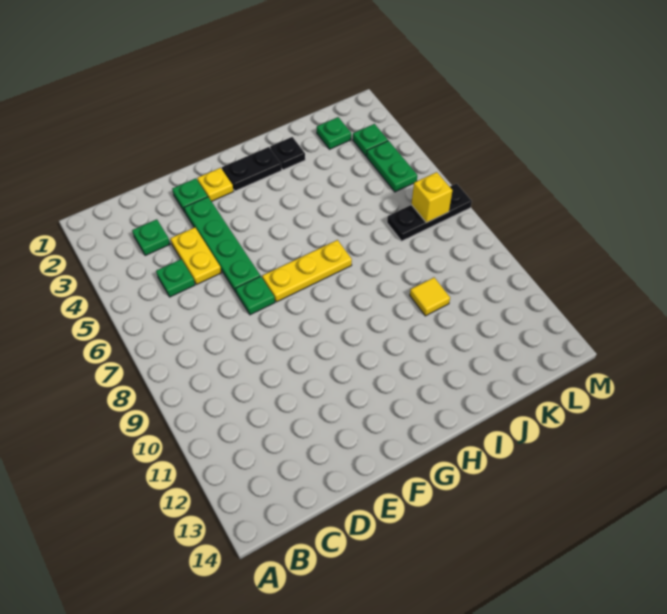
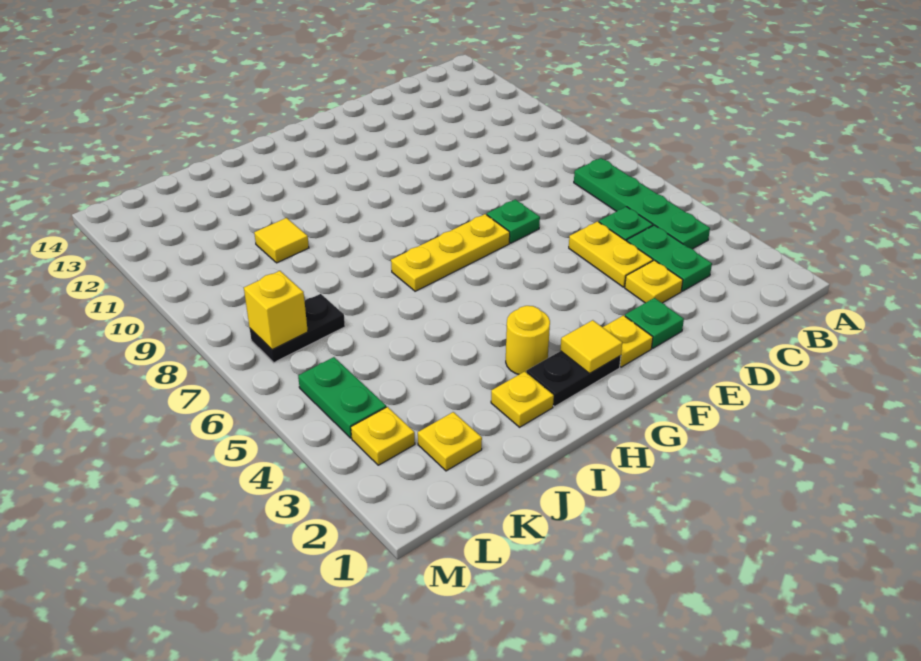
green 1x1 plate [132,219,170,256] -> green 1x2 plate [627,225,712,291]
none -> yellow 1x1 plate [625,260,683,303]
green 1x4 plate [184,197,260,292] -> green 1x4 plate moved to [574,158,710,249]
none -> yellow 1x1 tile [560,320,622,373]
none -> yellow 1x1 round brick [506,306,550,374]
black 1x1 plate [270,137,305,170] -> yellow 1x1 plate [491,371,554,427]
green 1x1 plate [317,117,351,149] -> yellow 1x1 plate [418,412,482,471]
black 1x3 plate [387,184,472,241] -> black 1x2 plate [250,294,345,363]
green 1x1 plate [353,124,388,156] -> yellow 1x1 plate [351,407,415,465]

